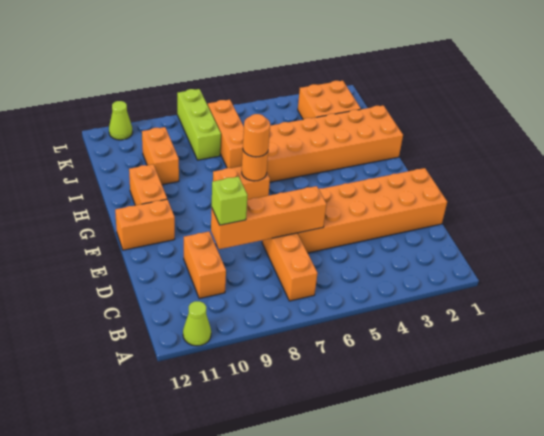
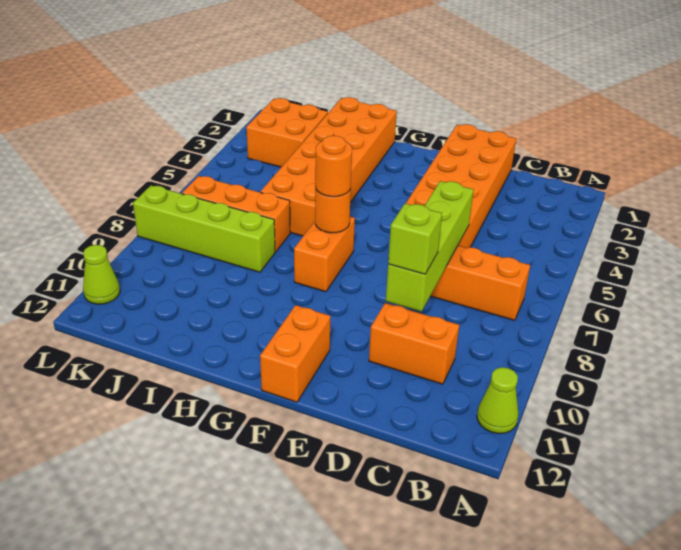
orange 1x4 brick [211,186,327,249] -> lime 1x4 brick [386,181,474,312]
orange 1x2 brick [129,164,167,205] -> none
orange 1x2 brick [142,127,179,185] -> none
lime 1x3 brick [177,89,221,160] -> lime 1x4 brick [133,185,275,272]

